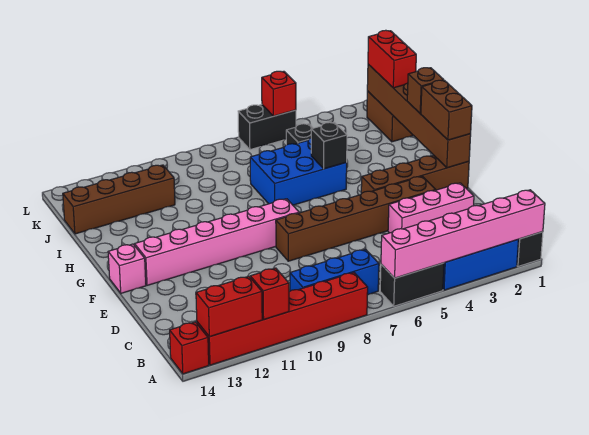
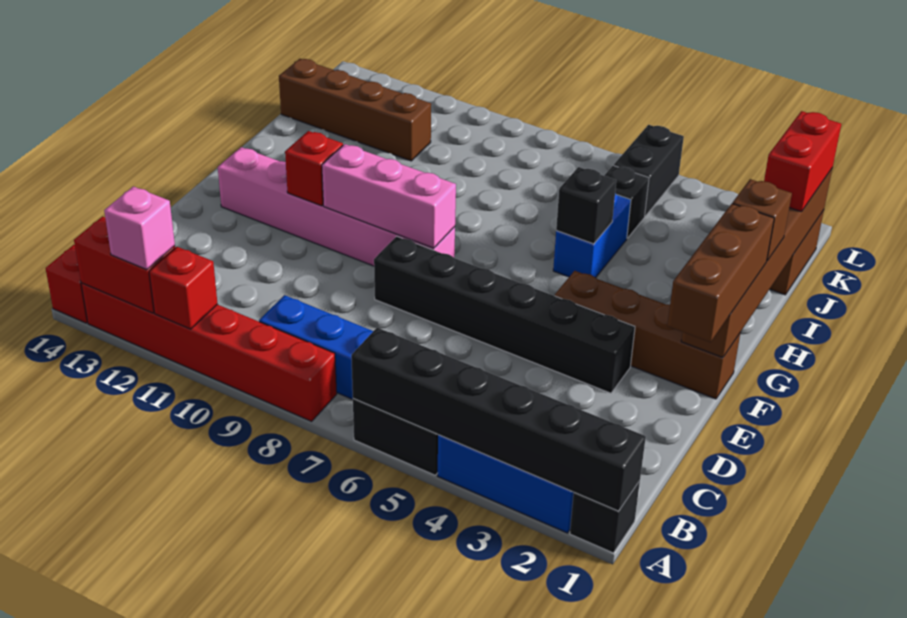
pink 1x6 brick [381,190,545,278] -> black 1x6 brick [351,328,646,511]
pink 1x3 brick [388,183,474,233] -> pink 1x3 brick moved to [322,144,456,248]
brown 1x6 brick [276,176,435,261] -> black 1x6 brick [374,236,635,393]
brown 1x2 brick [421,80,472,140] -> brown 1x3 brick [667,204,774,342]
pink 1x1 brick [108,244,146,293] -> pink 1x1 brick moved to [104,186,175,270]
blue 2x3 brick [250,138,347,205] -> blue 1x2 brick [553,193,631,277]
black 1x2 brick [238,105,296,150] -> black 1x2 brick turned to [614,125,684,216]
red 1x1 brick [262,71,296,116] -> red 1x1 brick moved to [285,131,343,206]

